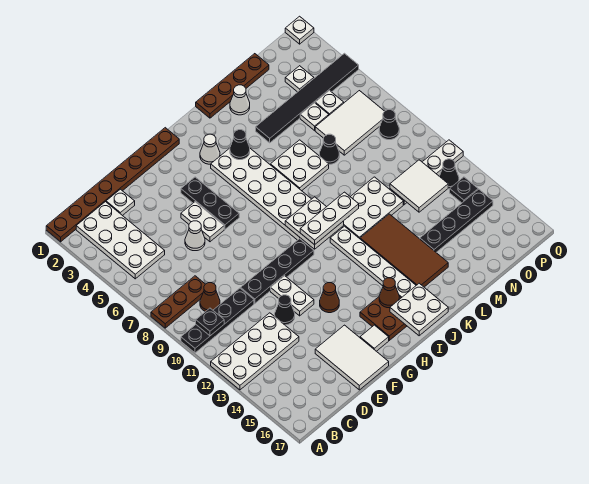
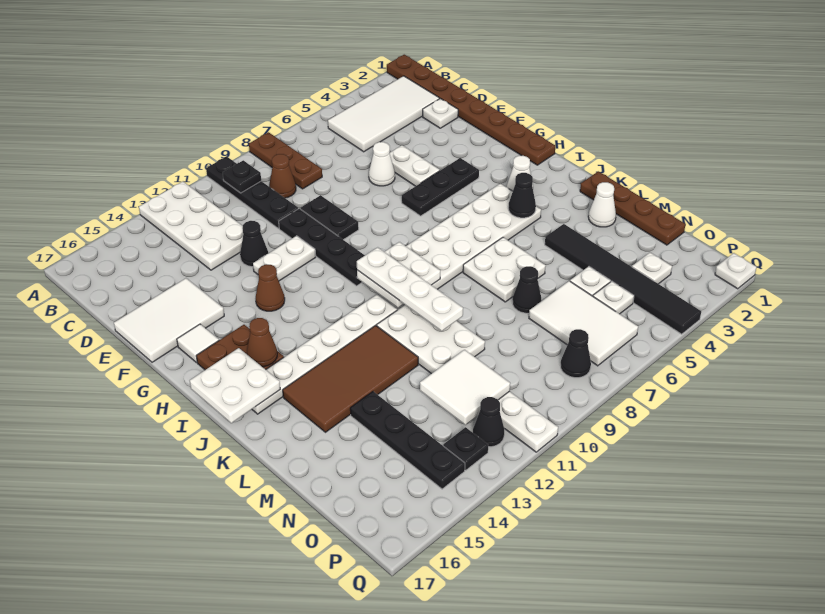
white 2x4 plate [76,202,165,279] -> white 2x4 tile [328,76,439,152]
none -> black 1x2 plate [300,195,359,240]
white 1x2 plate [181,202,224,242] -> white 1x2 plate turned to [390,145,440,186]
white 1x3 plate [300,192,359,245] -> white 1x4 plate [357,247,463,331]

